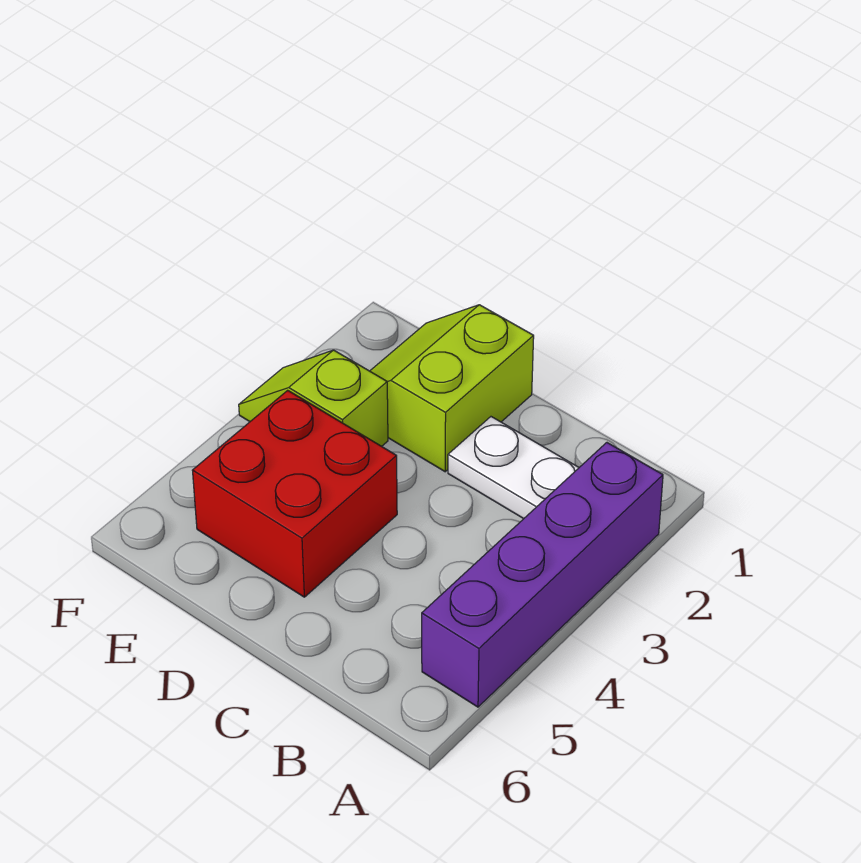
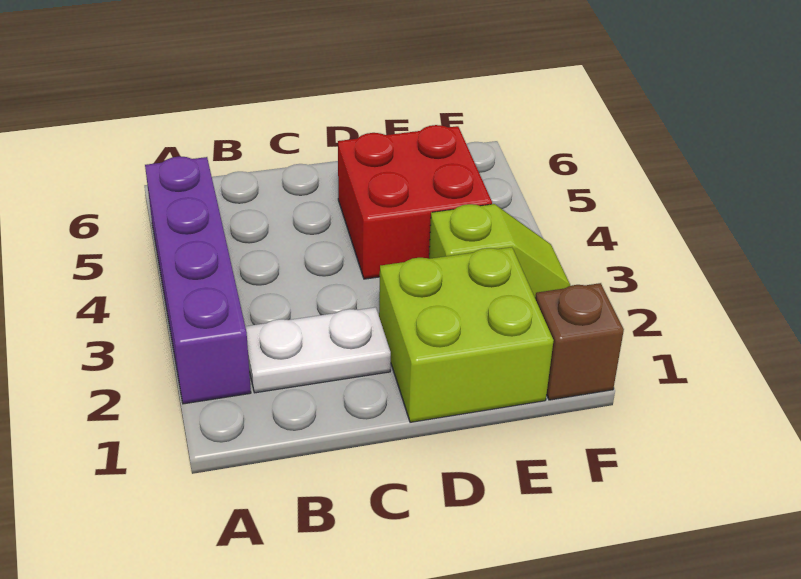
lime 2x2 slope [370,305,534,472] -> lime 2x2 brick [379,247,554,422]
none -> brown 1x1 brick [535,283,624,400]

